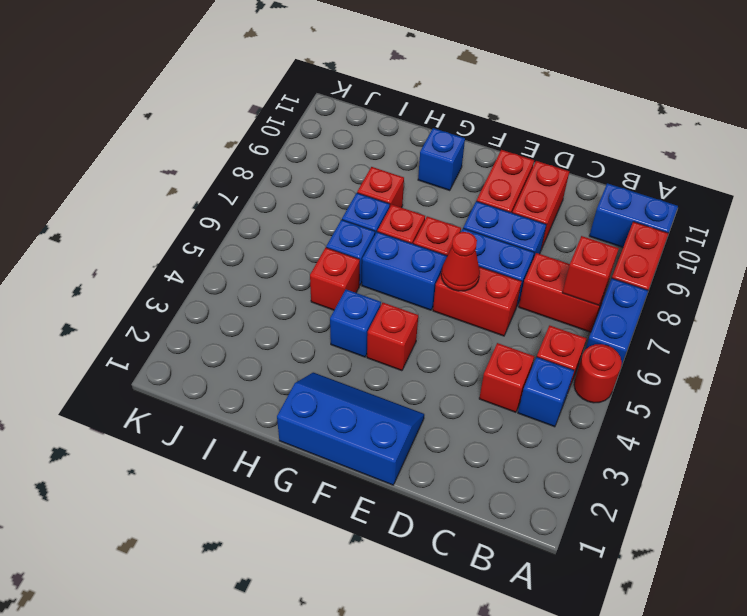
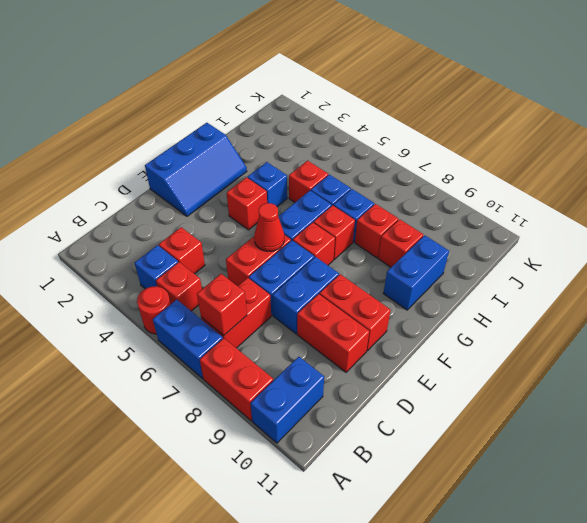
blue 1x1 brick [418,128,465,191] -> blue 1x2 brick [383,235,449,310]
none -> red 1x1 brick [378,219,423,267]

